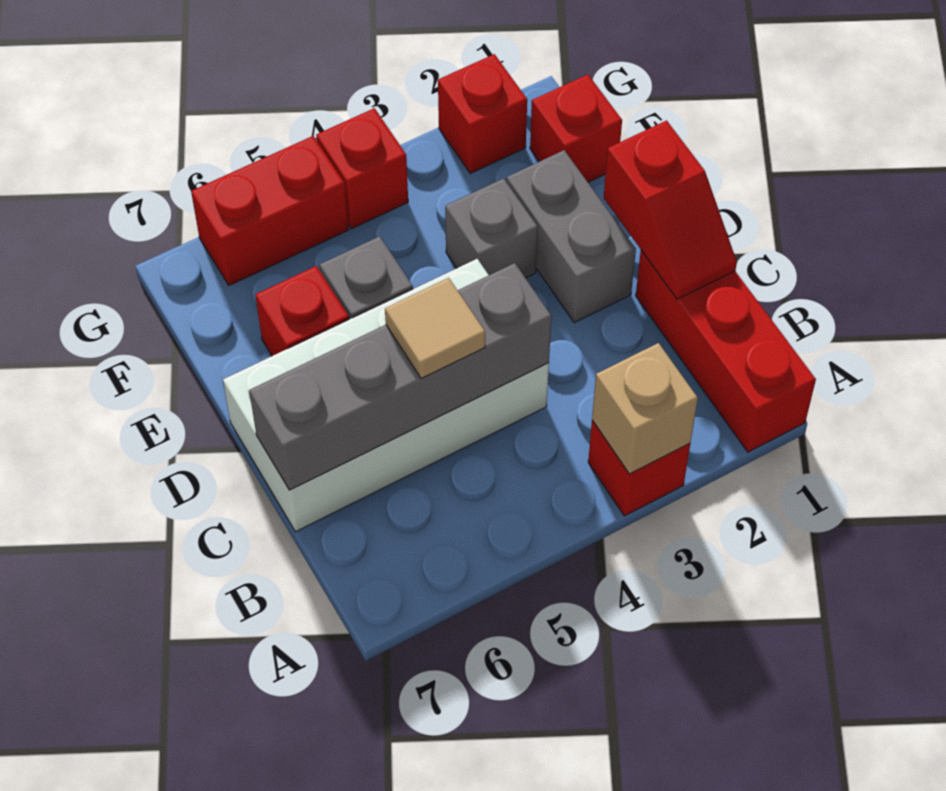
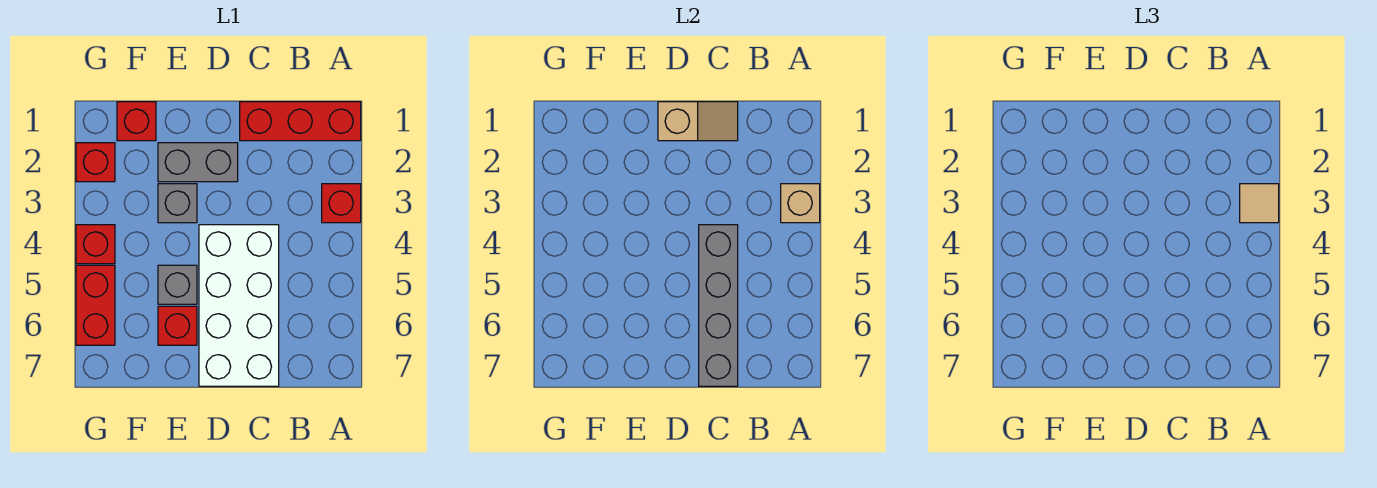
red 1x2 slope [604,120,737,299] -> tan 1x2 slope [658,102,738,141]
tan 1x1 tile [385,278,485,378] -> tan 1x1 tile moved to [1240,184,1279,223]

